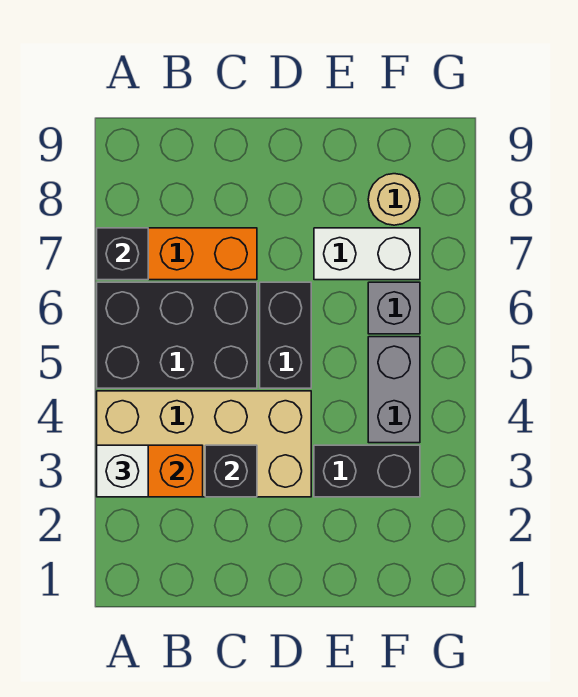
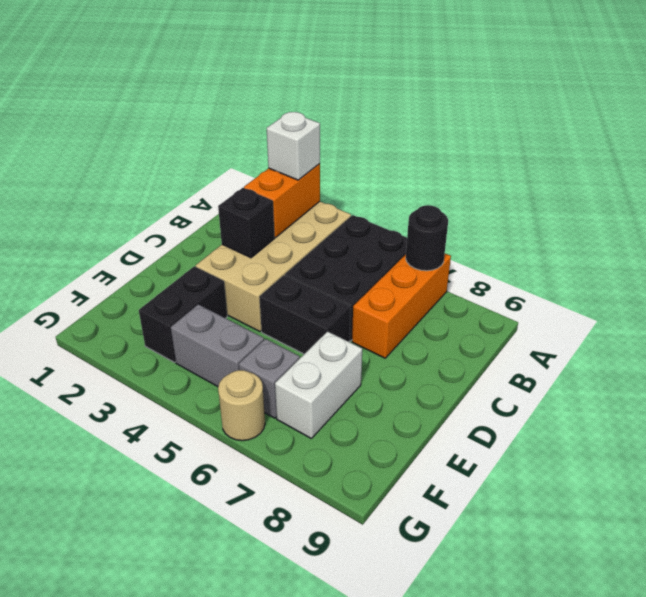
black 1x1 brick [97,228,148,280] -> black 1x1 round brick [406,205,448,271]
tan 1x1 round brick [368,174,420,225] -> tan 1x1 round brick moved to [218,370,265,441]

